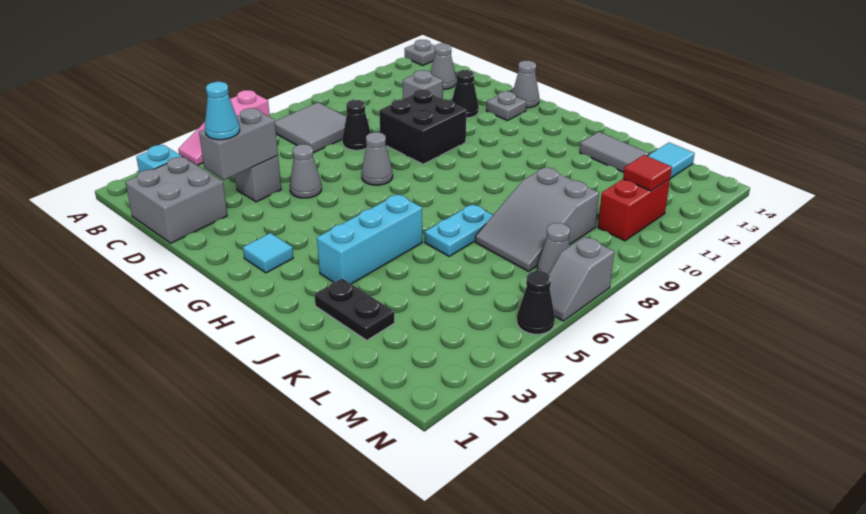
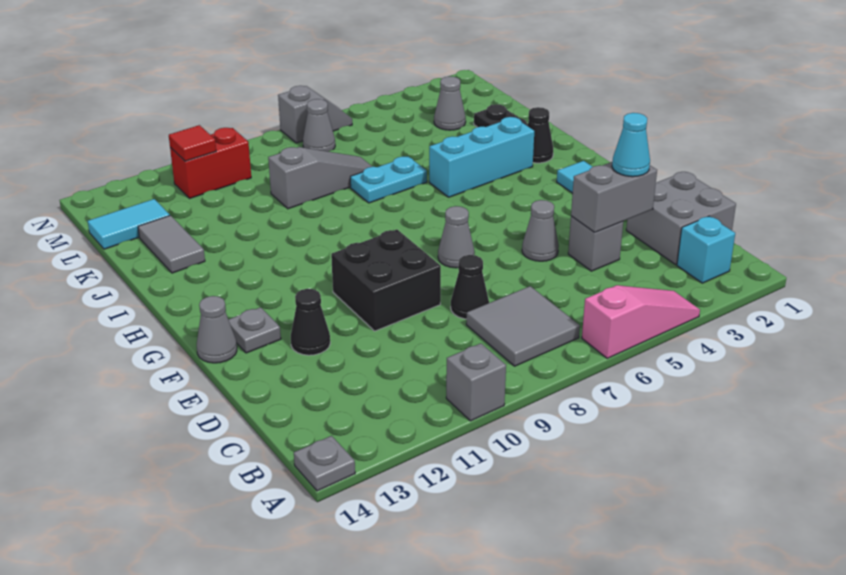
grey 1x1 cone [431,43,456,89] -> grey 1x1 cone moved to [434,76,466,130]
grey 1x1 brick [403,70,443,99] -> grey 1x1 brick moved to [446,343,506,421]
grey 2x3 slope [475,168,599,271] -> grey 1x3 slope [268,147,372,209]
black 1x1 cone [517,271,555,334] -> black 1x1 cone moved to [527,107,553,163]

